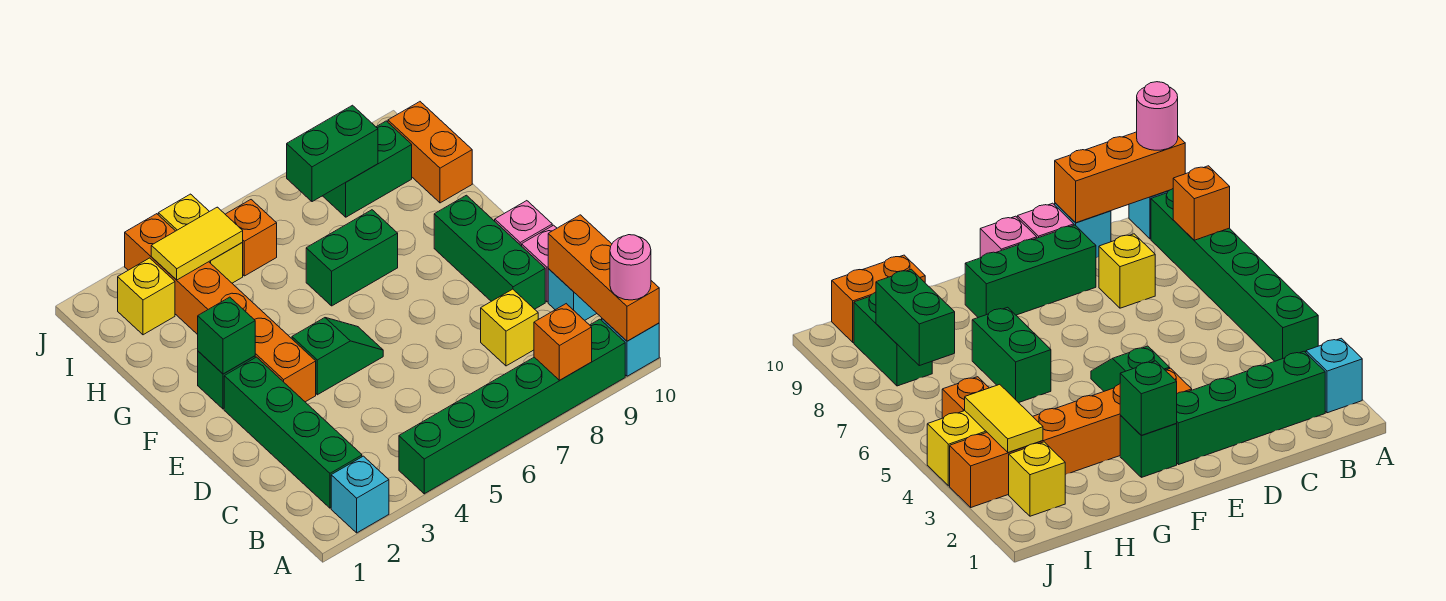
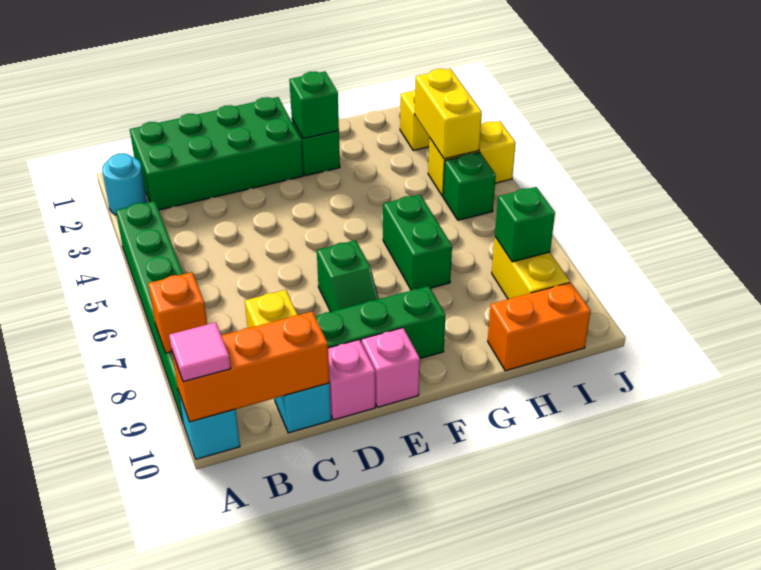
cyan 1x1 brick [331,456,389,533] -> cyan 1x1 round brick [102,153,147,215]
pink 1x1 round brick [610,235,651,300] -> pink 1x1 tile [169,322,231,382]
green 1x4 brick [224,357,362,508] -> green 2x4 brick [130,97,303,210]
orange 1x6 brick [125,214,316,402] -> none
green 1x2 slope [292,318,383,395] -> green 1x2 slope moved to [317,240,379,312]
yellow 1x2 tile [151,207,243,280] -> yellow 1x2 brick [415,69,482,159]
orange 1x1 brick [225,200,277,276] -> green 1x1 brick [443,152,496,220]
green 1x2 brick [287,105,378,202] -> green 1x1 brick [495,187,555,262]
green 1x2 brick [323,121,412,217] -> yellow 1x2 brick [492,237,570,299]

